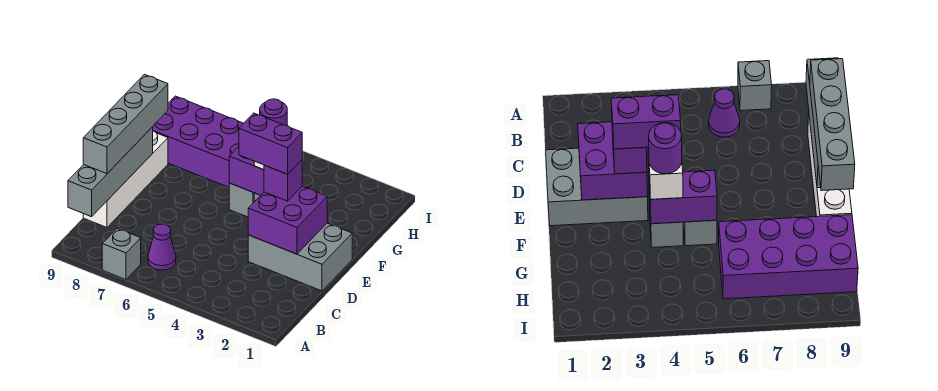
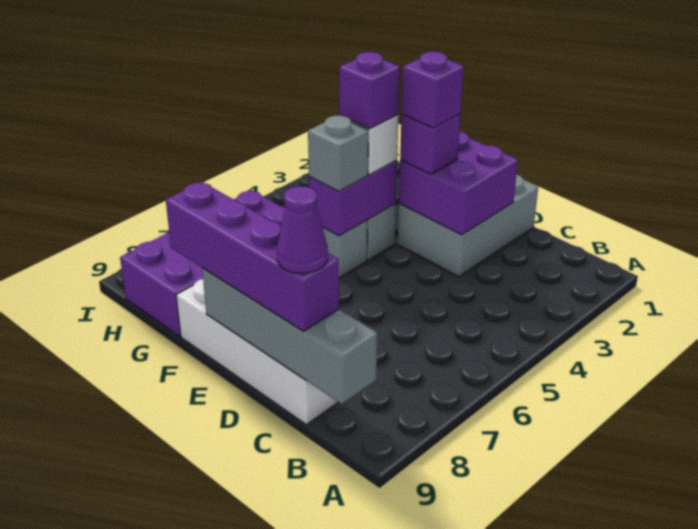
grey 1x1 brick [102,228,141,279] -> grey 1x1 brick moved to [308,115,368,192]
purple 1x1 cone [148,224,176,270] -> purple 1x1 cone moved to [277,186,328,273]
grey 1x4 brick [83,74,168,174] -> purple 1x4 brick [166,182,339,331]
purple 1x2 brick [239,113,302,174] -> purple 1x1 brick [402,52,464,128]
purple 1x1 round brick [260,99,287,126] -> purple 1x1 brick [339,52,400,128]

